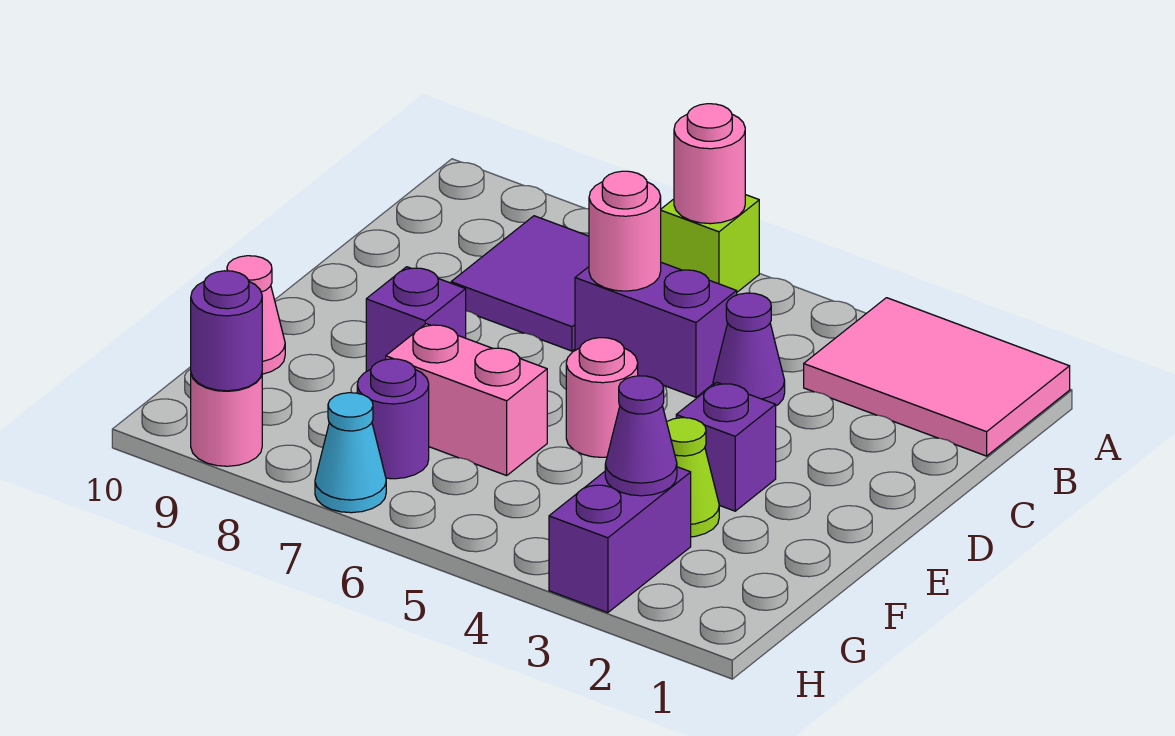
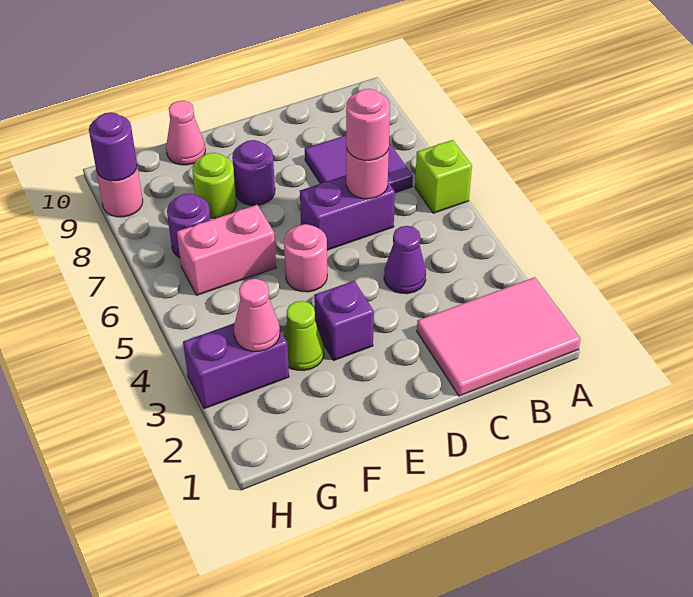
pink 2x3 tile [804,298,1070,456] -> pink 2x3 tile turned to [417,277,581,396]
pink 1x1 round brick [674,104,745,224] -> pink 1x1 round brick moved to [346,89,390,160]
purple 1x2 brick [575,262,737,397] -> purple 1x2 brick turned to [300,175,395,250]
purple 1x1 brick [366,267,466,372] -> purple 1x1 round brick [232,140,275,206]
pink 1x2 brick [386,324,547,476] -> pink 1x2 brick turned to [177,205,276,295]
none -> lime 1x1 round brick [192,153,236,219]
purple 1x1 cone [605,376,677,496] -> pink 1x1 cone [234,279,280,351]
cyan 1x1 cone [315,393,386,513] -> none

